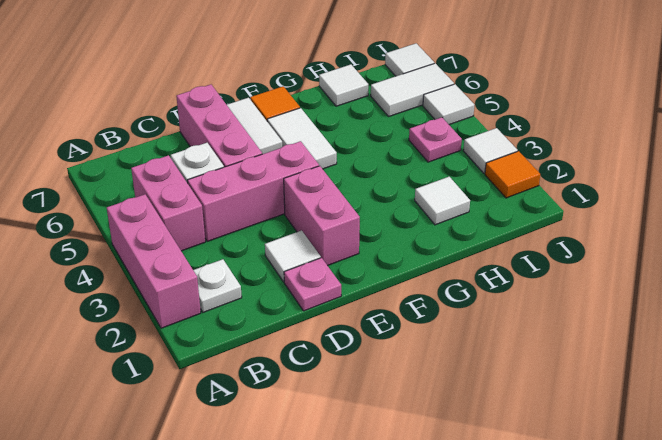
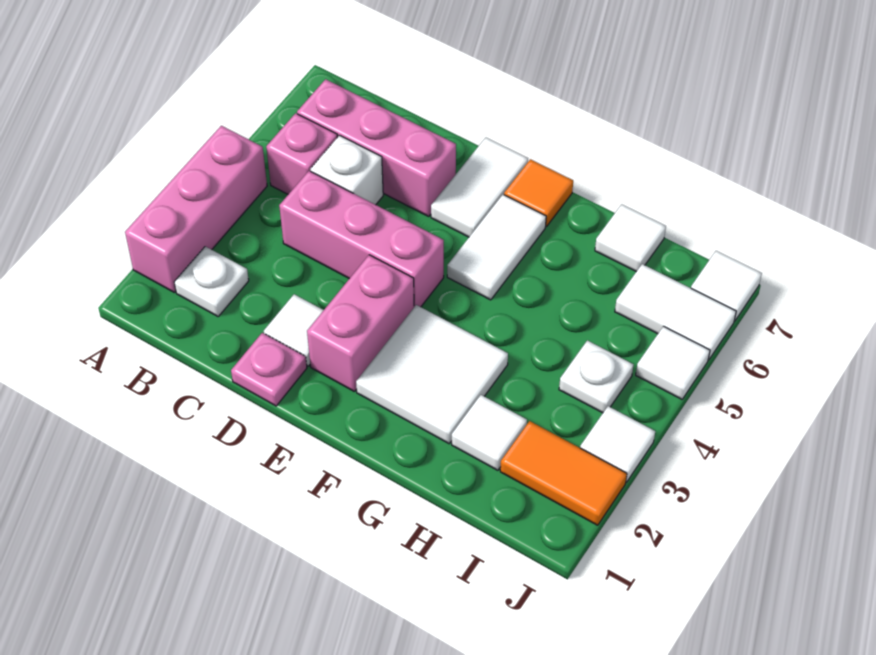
pink 1x2 brick [131,155,205,251] -> pink 1x1 brick [266,113,337,194]
pink 1x3 brick [176,85,262,167] -> pink 1x3 brick turned to [297,79,456,216]
none -> white 2x2 tile [356,305,508,444]
pink 1x1 plate [409,117,462,162] -> white 1x1 plate [559,340,634,413]
orange 1x1 tile [485,151,540,198] -> orange 1x2 tile [500,421,627,525]

